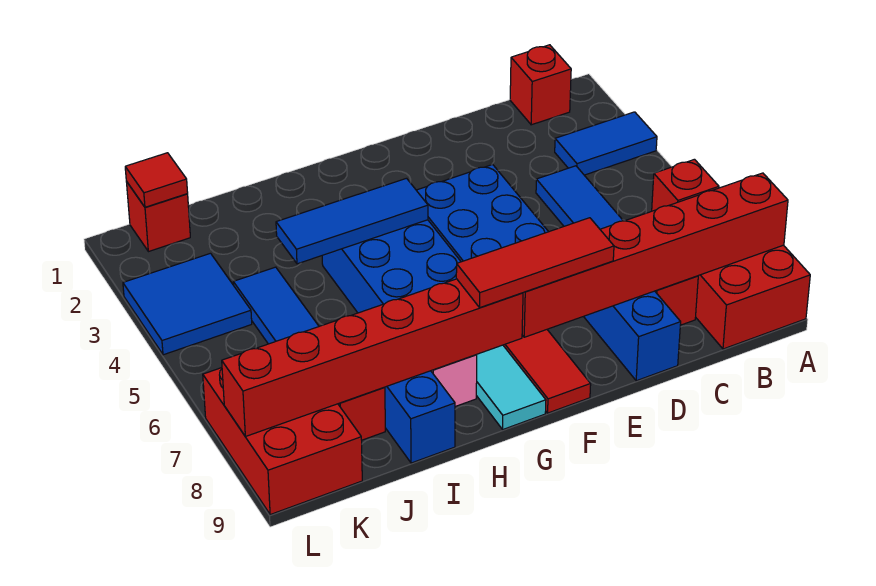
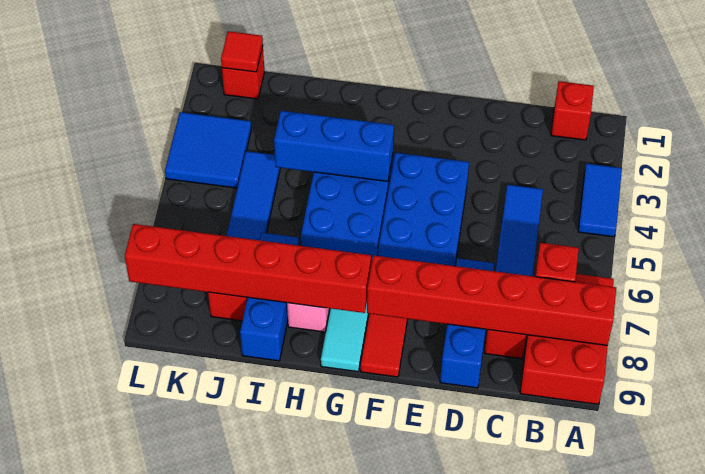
blue 1x2 tile [555,112,657,175] -> blue 1x2 tile turned to [578,163,622,237]
red 1x3 tile [456,218,614,307] -> none
blue 1x3 tile [276,178,428,264] -> blue 1x3 brick [274,111,394,181]
red 2x3 brick [203,368,362,515] -> none

